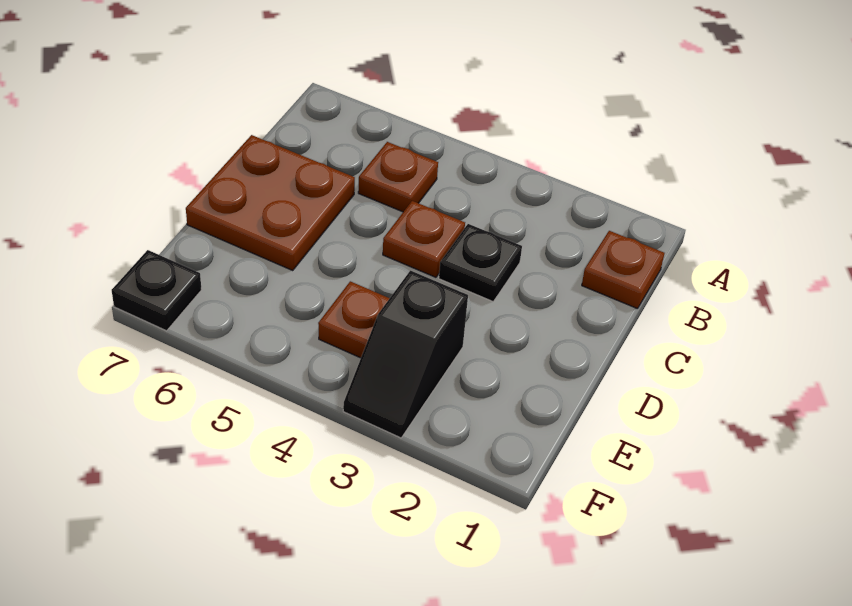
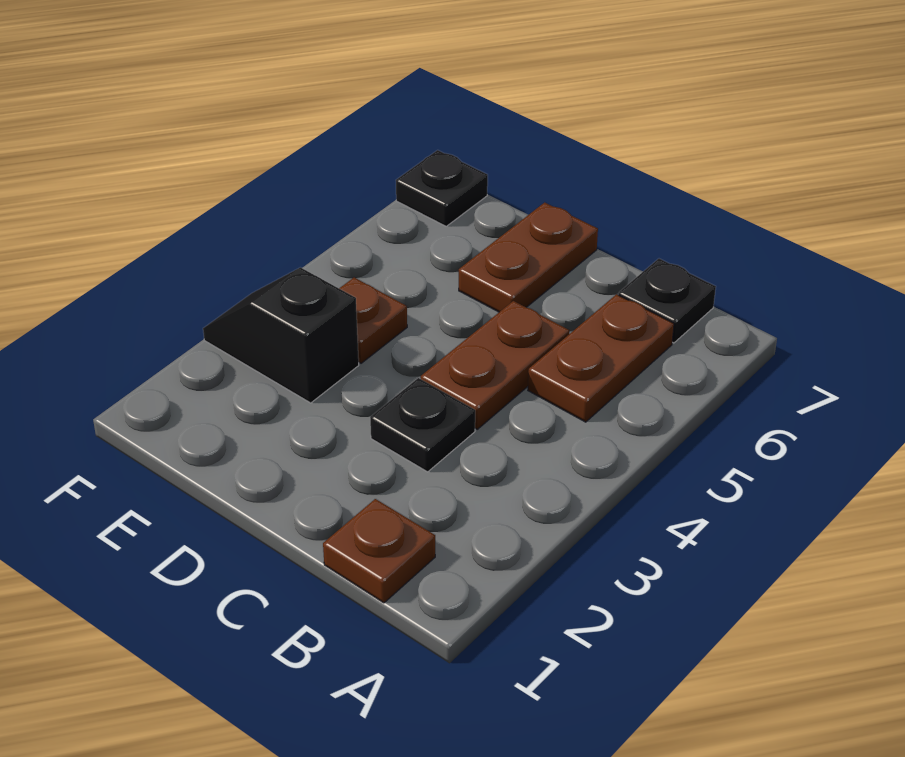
brown 1x1 plate [358,142,438,212] -> brown 1x2 plate [528,294,674,422]
none -> black 1x1 plate [618,259,716,343]
brown 1x1 plate [383,201,465,277] -> brown 1x2 plate [421,301,569,429]
brown 2x2 plate [186,135,355,270] -> brown 1x2 plate [459,202,598,312]

